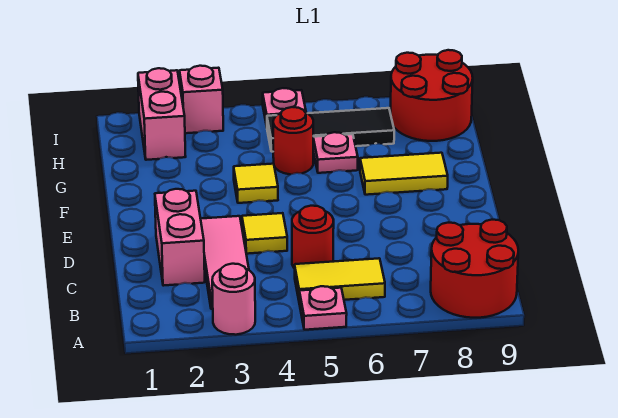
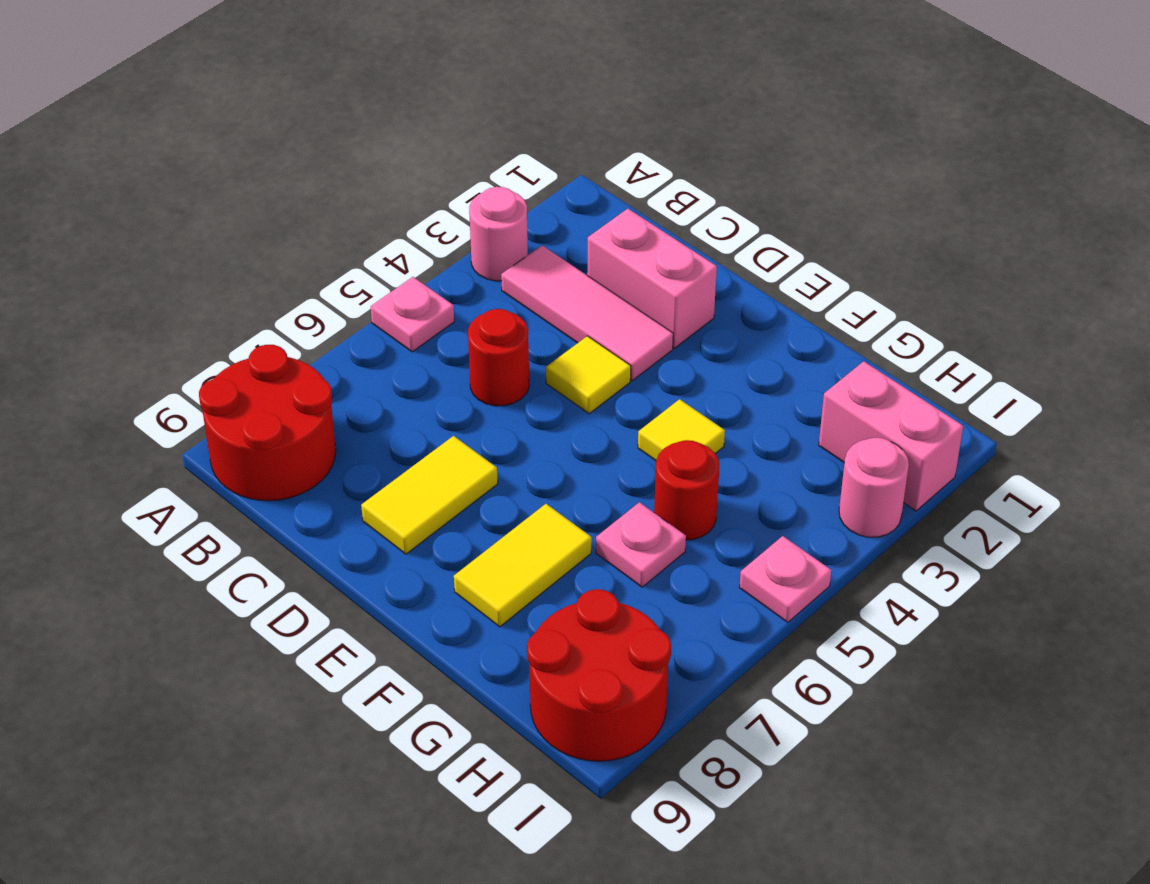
yellow 1x2 tile [295,258,385,300] -> yellow 1x2 tile moved to [361,436,498,554]
black 1x3 tile [267,108,394,152] -> none
pink 1x1 brick [180,66,223,133] -> pink 1x1 round brick [839,438,909,537]

